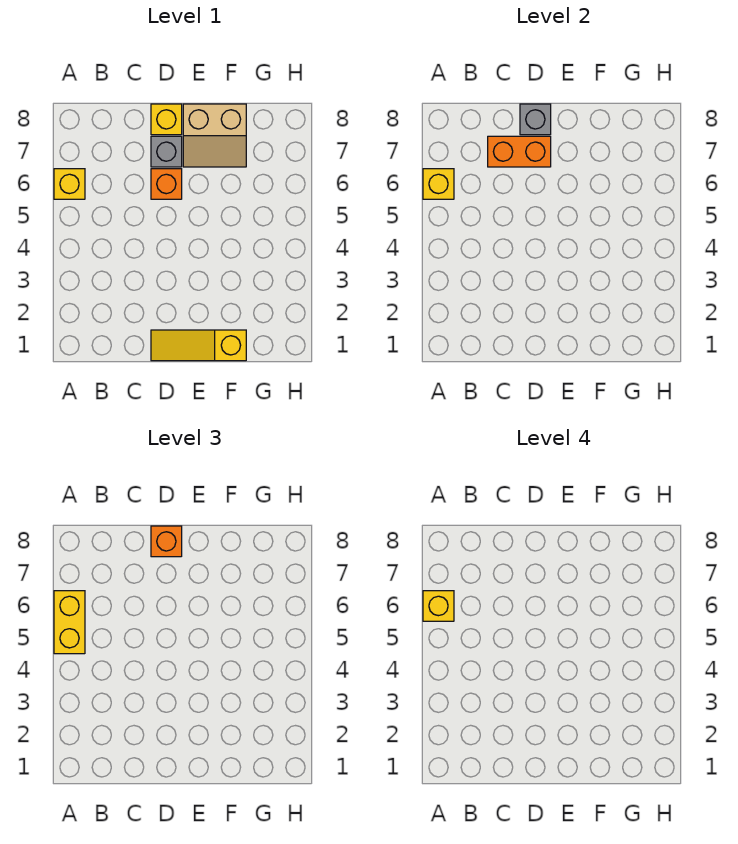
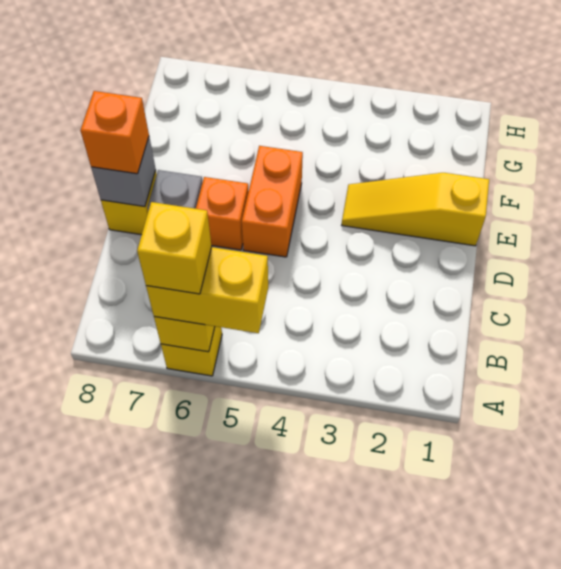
orange 1x2 brick [488,136,551,167] -> orange 1x2 brick moved to [242,146,303,257]
yellow 1x3 slope [151,330,246,361] -> yellow 1x3 slope turned to [342,173,489,246]
tan 2x2 slope [183,104,246,167] -> none

